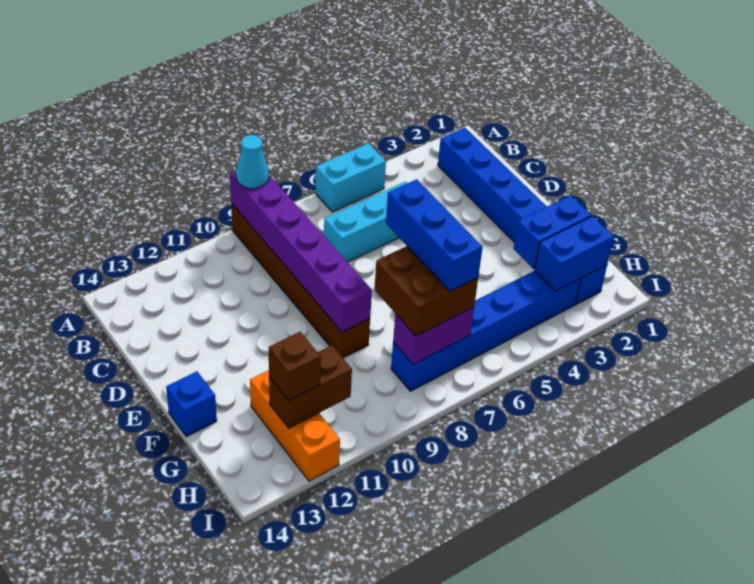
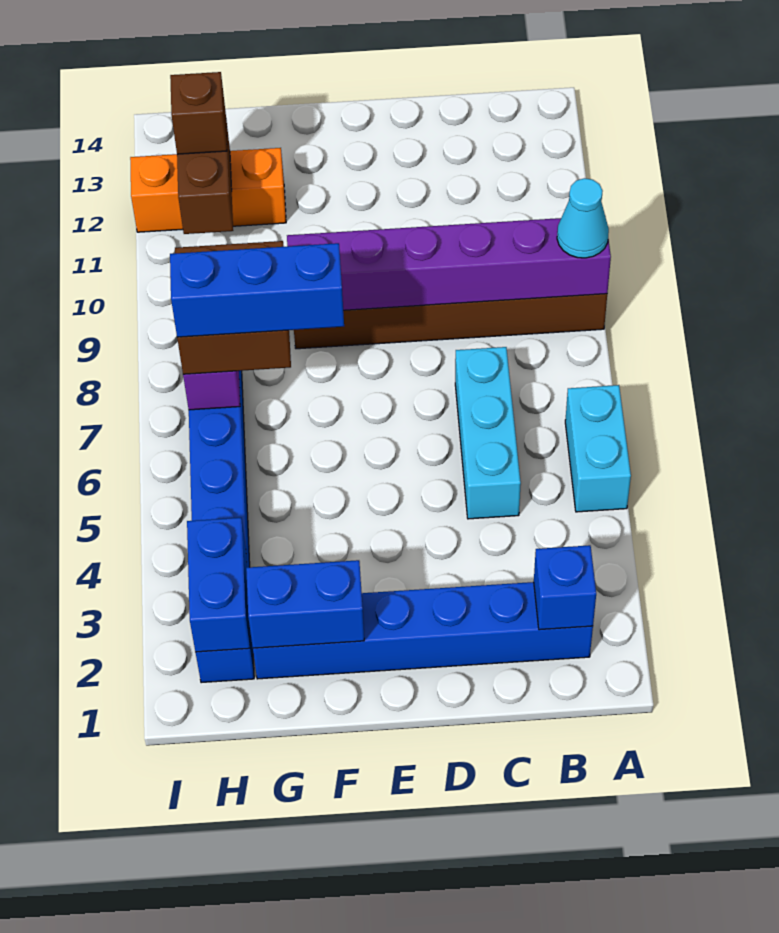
blue 1x1 brick [166,372,217,437] -> blue 1x1 brick moved to [534,545,596,630]
blue 1x2 brick [514,195,591,269] -> blue 1x2 brick turned to [246,560,364,648]

